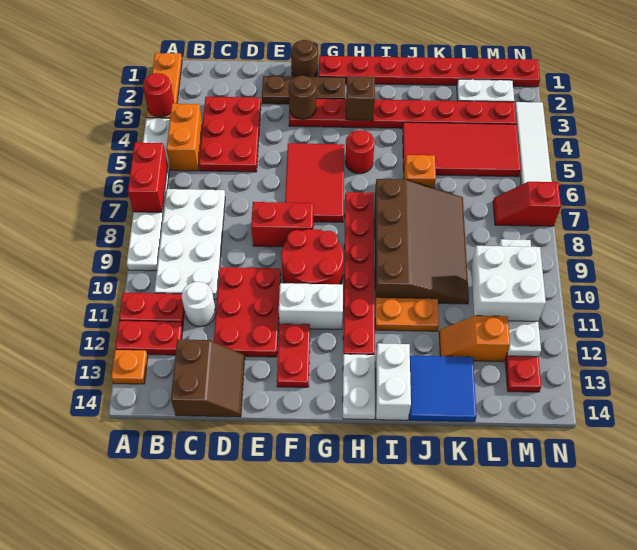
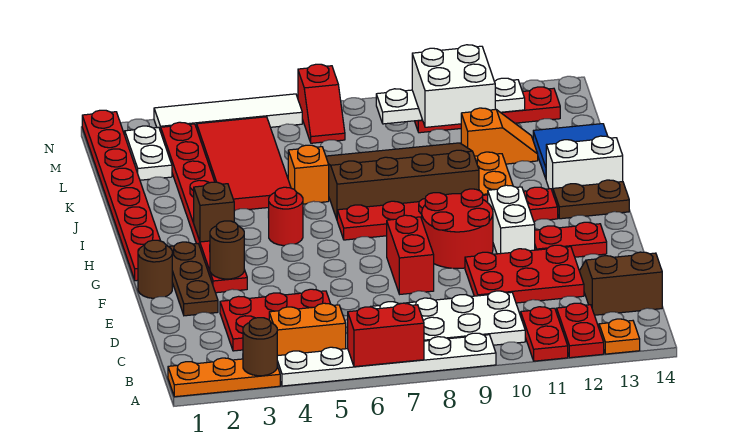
red 1x1 round brick [143,73,174,117] -> brown 1x1 round brick [243,318,277,376]
white 1x1 round brick [182,282,216,327] -> none
red 2x3 tile [285,143,344,222] -> none
white 1x2 plate [343,354,375,420] -> brown 1x2 plate [553,180,629,219]
orange 1x2 slope [439,316,510,362] -> orange 1x2 slope turned to [461,108,538,164]

